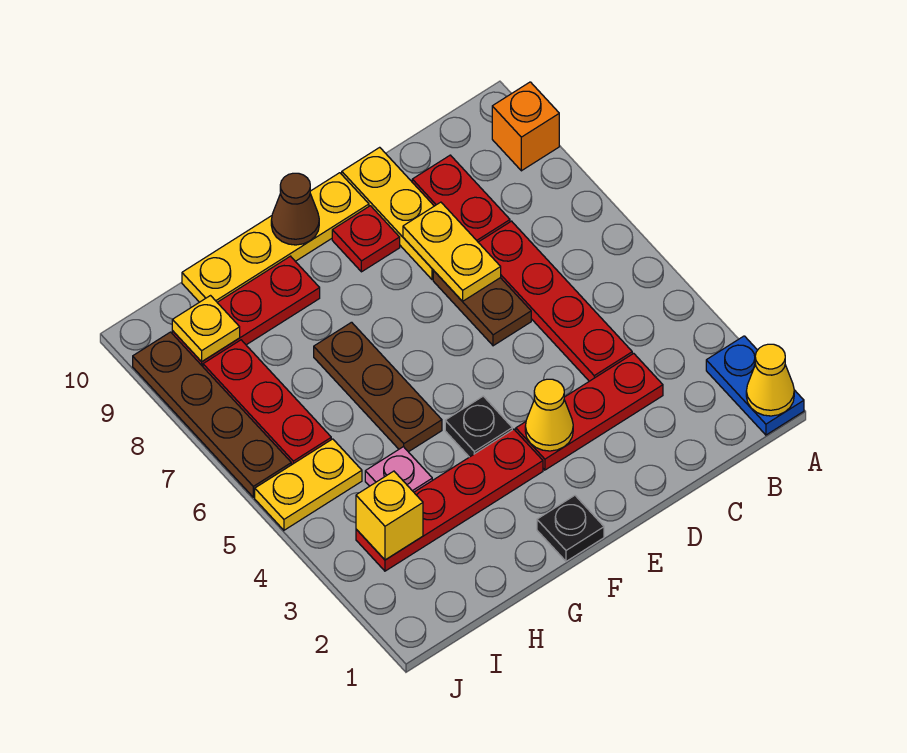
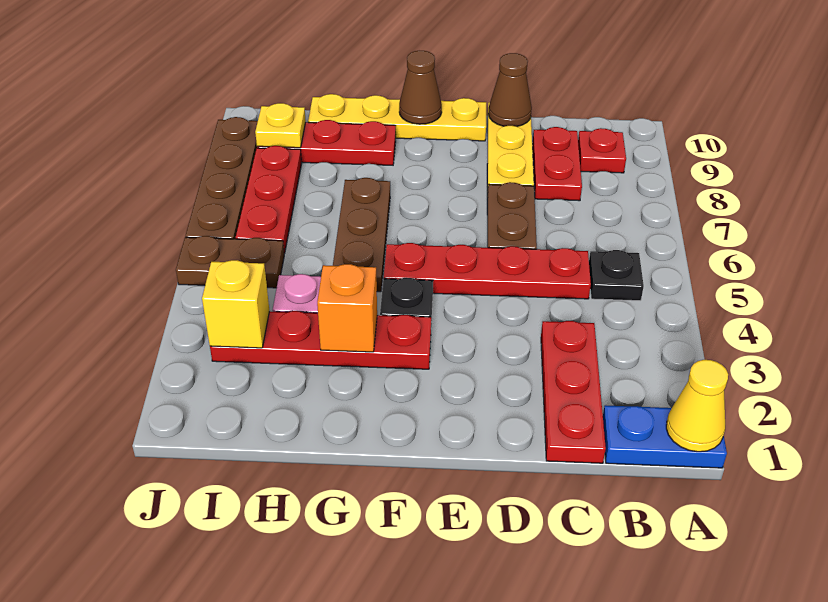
blue 1x2 plate [706,336,804,435] -> blue 1x2 plate turned to [603,405,727,468]
orange 1x1 brick [492,82,559,171] -> orange 1x1 brick moved to [317,264,377,352]
red 1x3 plate [516,353,663,470] -> red 1x3 plate turned to [541,321,606,463]
red 1x4 plate [478,221,632,381] -> red 1x4 plate turned to [384,243,591,299]
yellow 1x2 plate [403,202,501,301] -> none
none -> brown 1x1 cone [488,53,532,127]
yellow 1x1 cone [525,379,573,451] -> none
red 1x1 plate [332,206,400,272] -> red 1x1 plate moved to [578,128,626,173]
black 1x1 plate [537,496,604,561] -> black 1x1 plate moved to [589,250,644,301]
yellow 1x2 plate [255,439,362,530] -> brown 1x2 plate [176,236,284,288]

